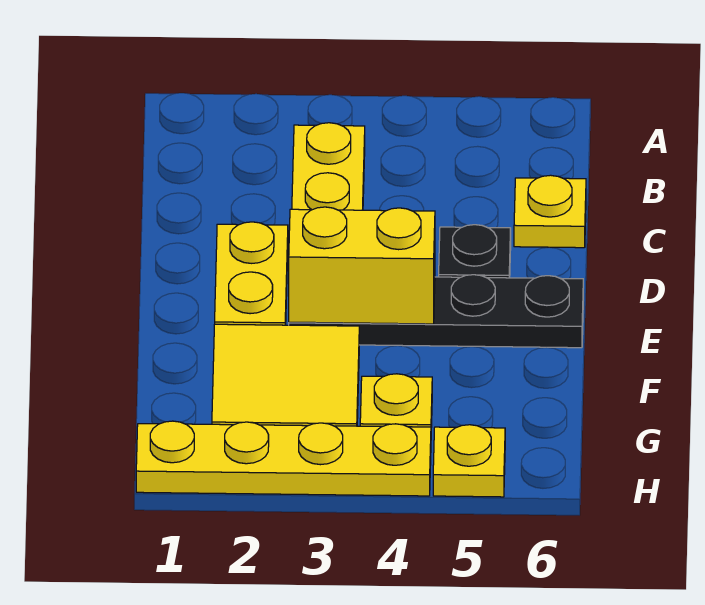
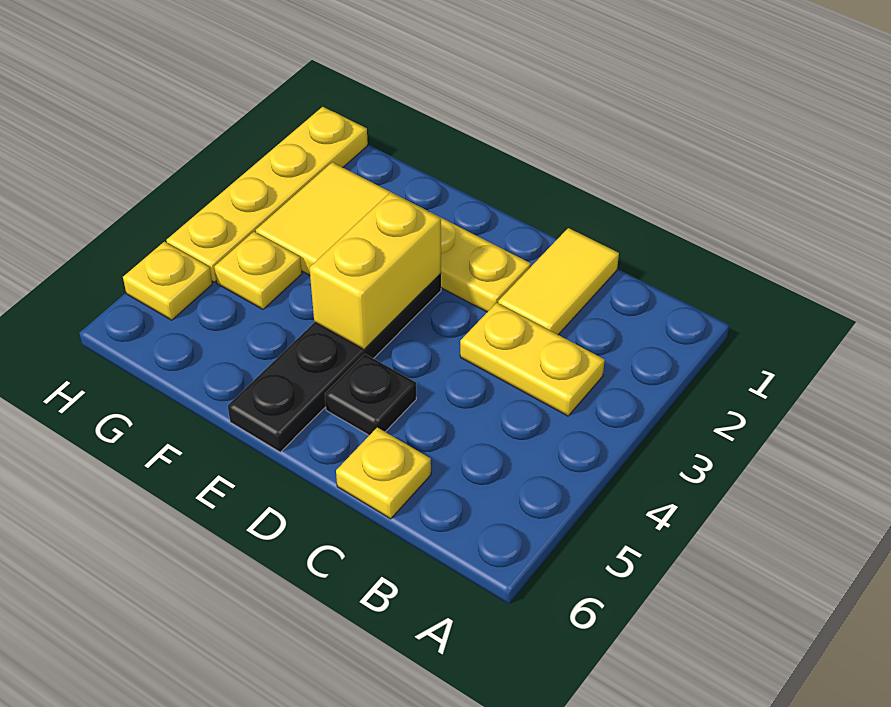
none -> yellow 1x2 tile [498,228,619,335]

